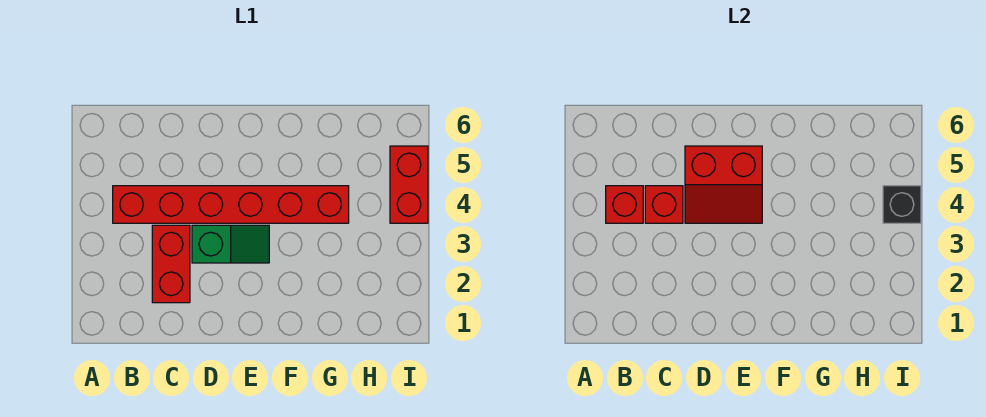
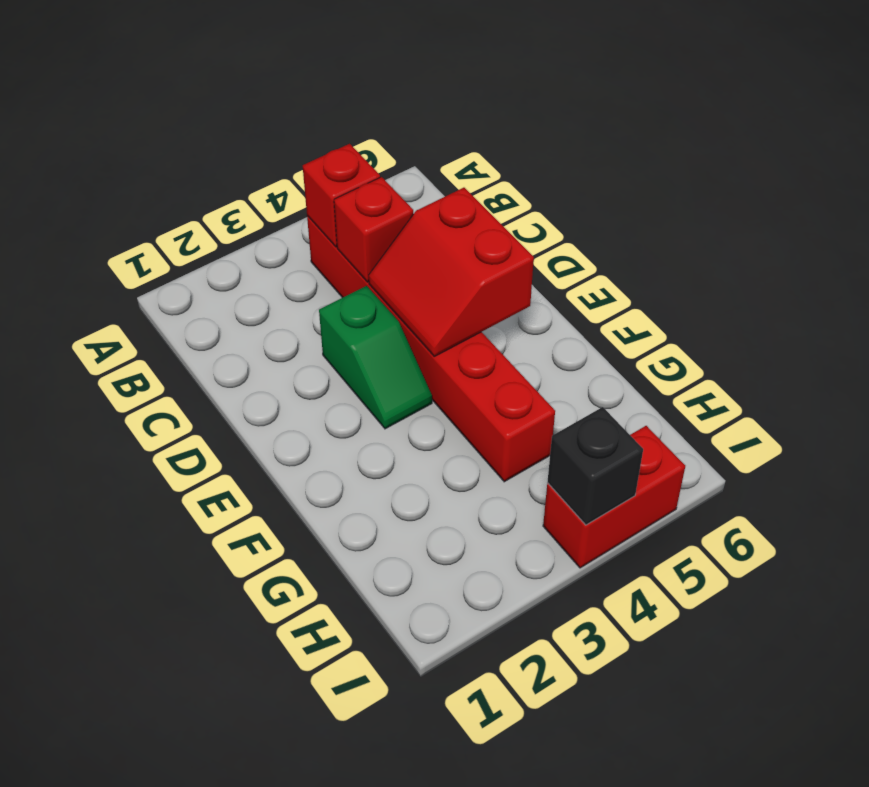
red 1x2 brick [152,225,190,303] -> none

